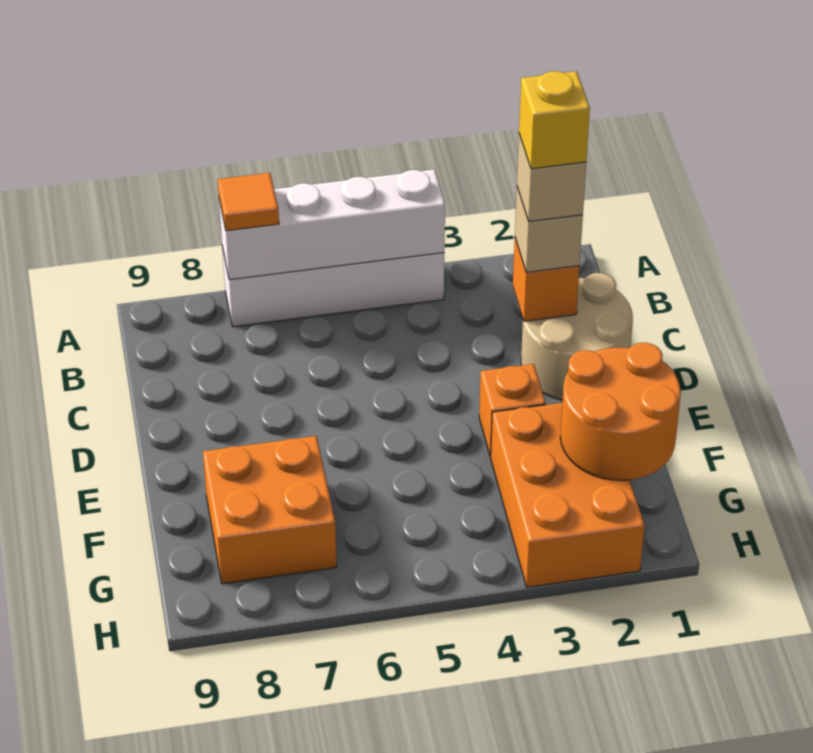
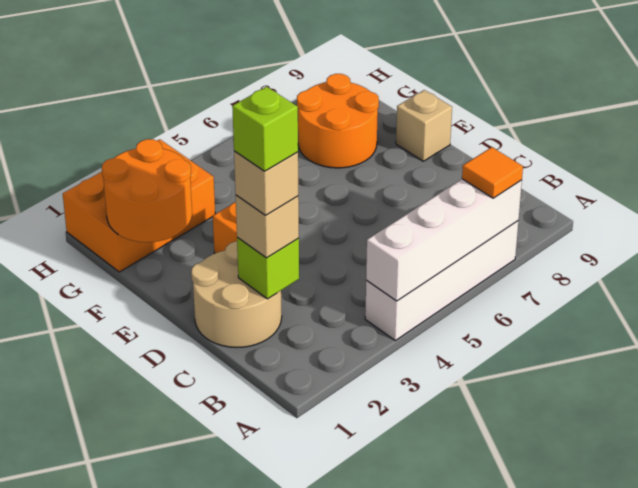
orange 1x1 brick [513,238,579,321] -> lime 1x1 brick [237,237,299,299]
yellow 1x1 brick [519,71,590,169] -> lime 1x1 brick [232,87,298,171]
none -> tan 1x1 brick [396,90,452,161]
orange 2x3 brick [491,403,645,587] -> orange 2x3 brick turned to [63,139,215,272]
orange 2x2 brick [203,436,337,584] -> orange 2x2 round brick [297,74,379,168]

